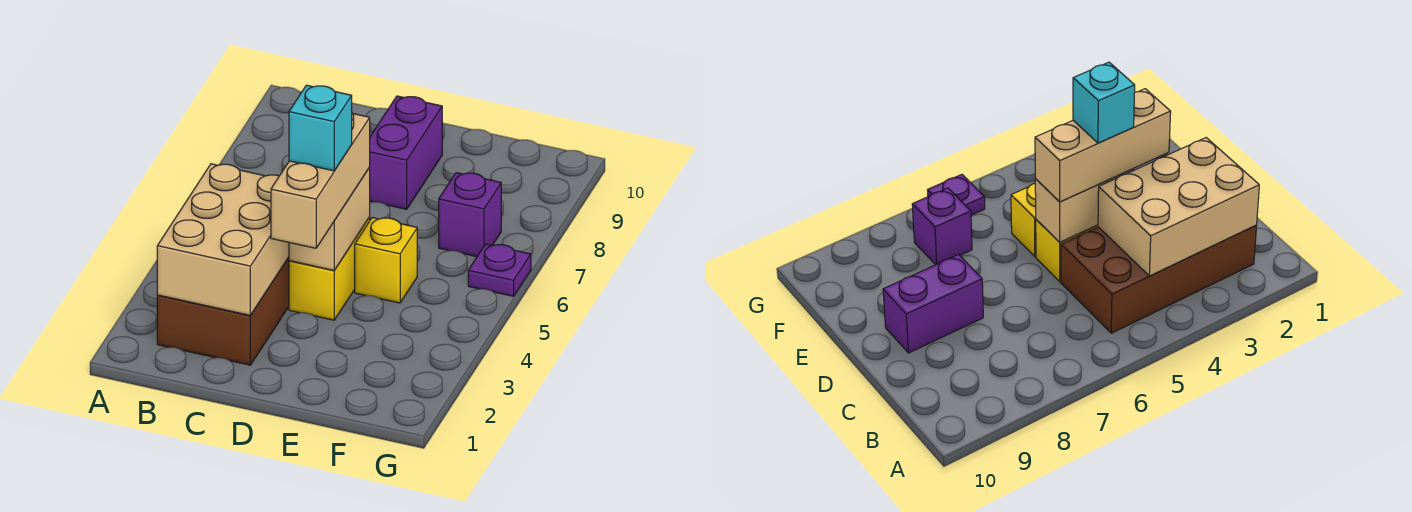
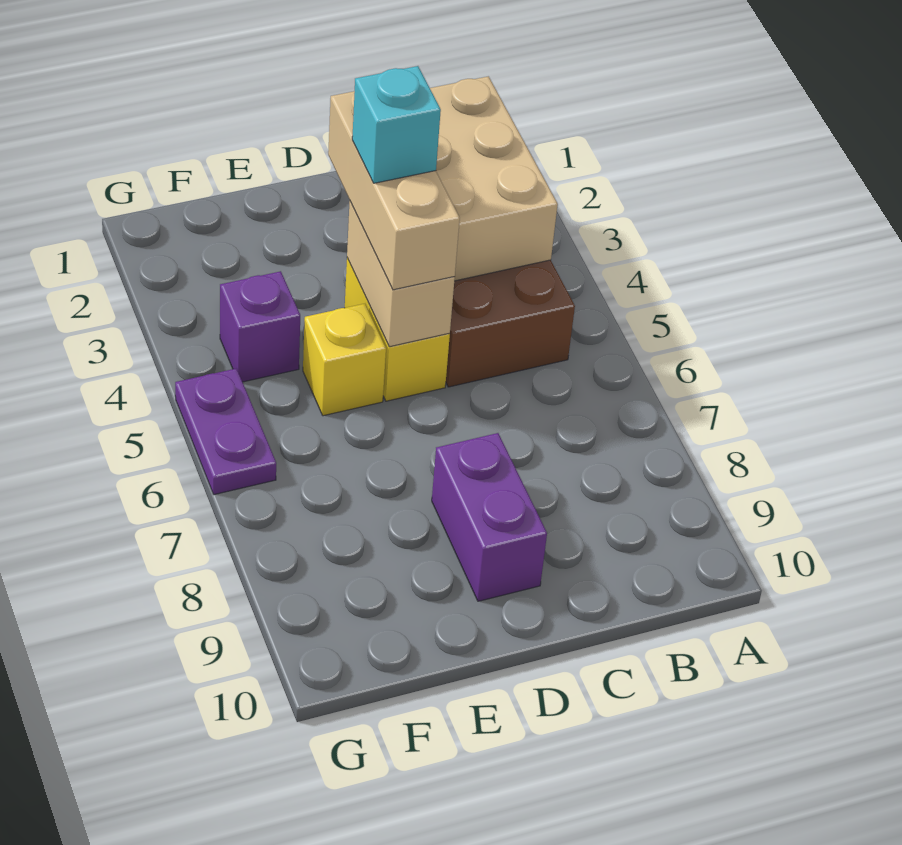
purple 1x1 brick [439,173,501,257] -> purple 1x1 brick moved to [220,271,300,382]
purple 1x1 plate [468,244,531,296] -> purple 1x2 plate [175,368,276,495]

